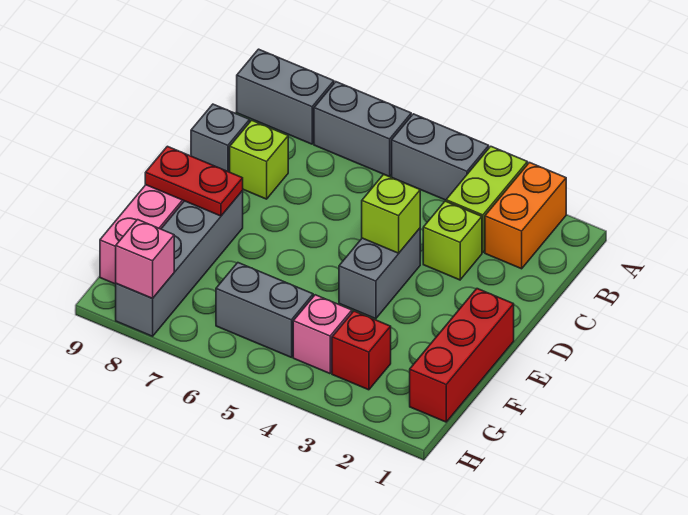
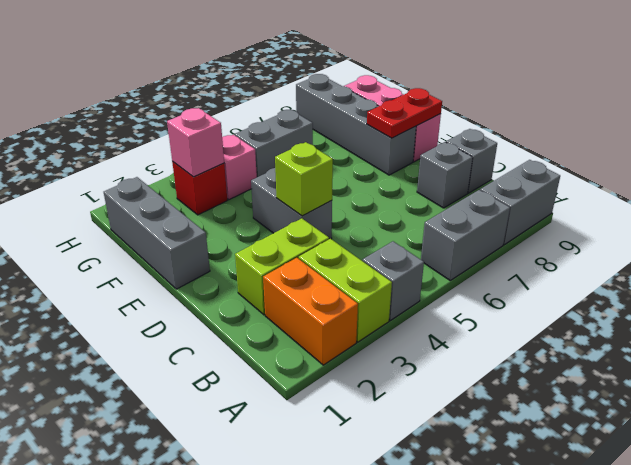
grey 1x2 brick [392,114,489,200] -> grey 1x1 brick [363,241,424,320]
lime 1x1 brick [423,201,482,280] -> lime 1x2 brick [235,218,329,315]
lime 1x1 brick [230,120,288,199] -> grey 1x1 brick [417,142,473,208]
red 1x3 brick [410,289,514,422] -> grey 1x3 brick [104,177,210,289]
pink 1x1 brick [116,220,174,299] -> pink 1x1 brick moved to [167,108,224,177]

